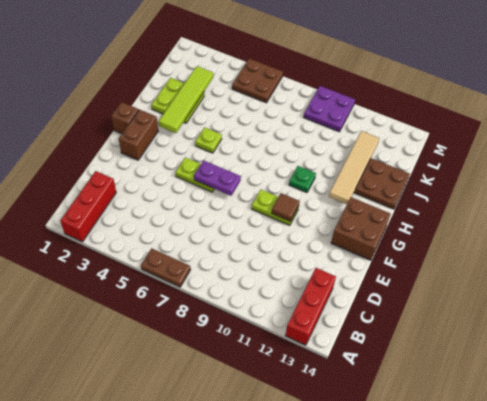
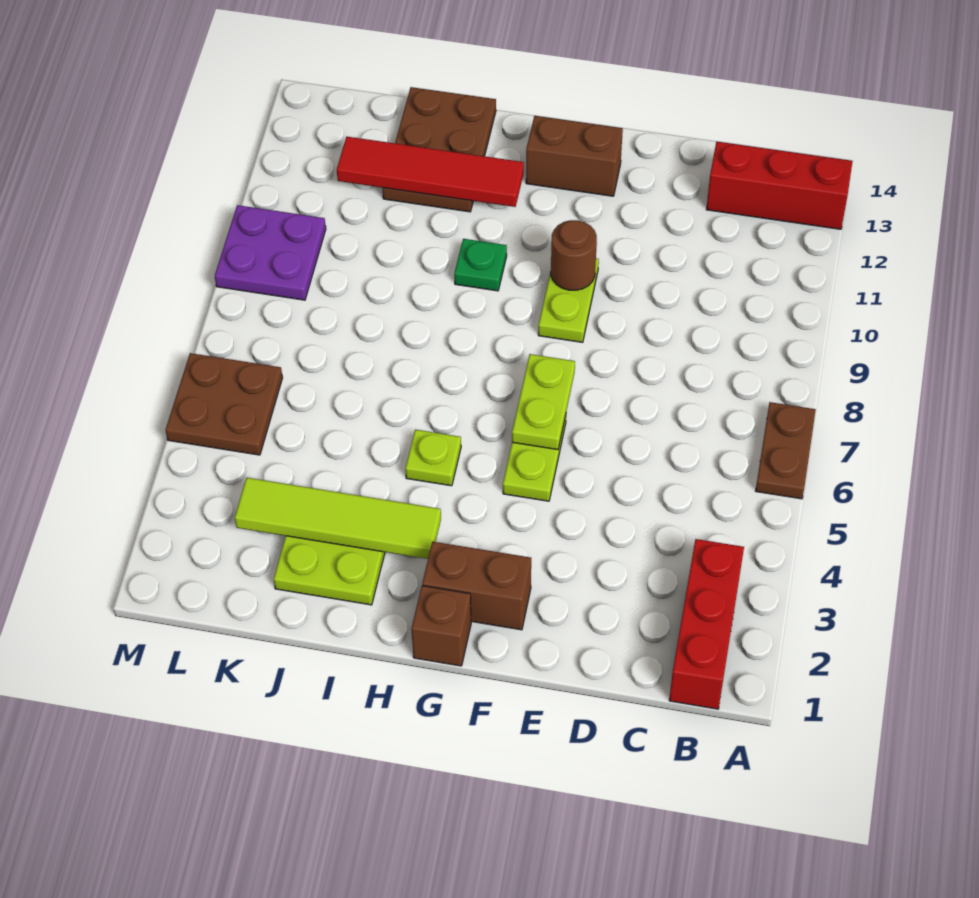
red 1x3 brick [60,171,116,242] -> red 1x3 brick turned to [669,539,744,709]
purple 1x2 plate [194,160,241,196] -> lime 1x2 plate [512,354,575,450]
brown 1x1 tile [272,193,299,221] -> brown 1x1 round brick [551,220,597,290]
brown 2x2 brick [331,197,391,260] -> brown 1x2 brick [526,116,623,196]
tan 1x4 tile [329,131,379,204] -> red 1x4 tile [337,137,524,207]

